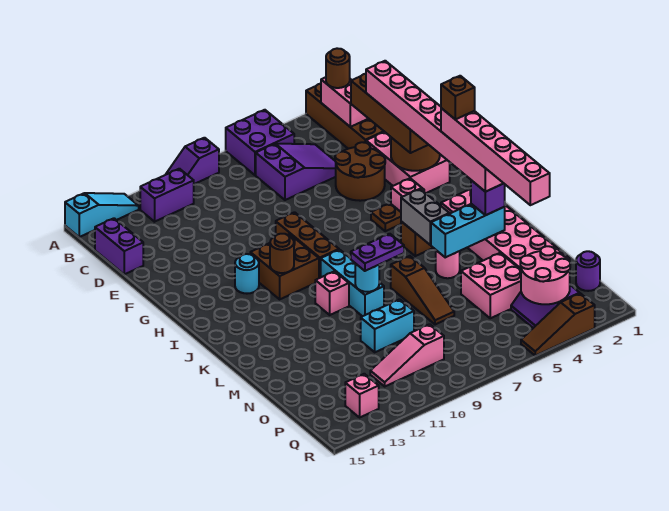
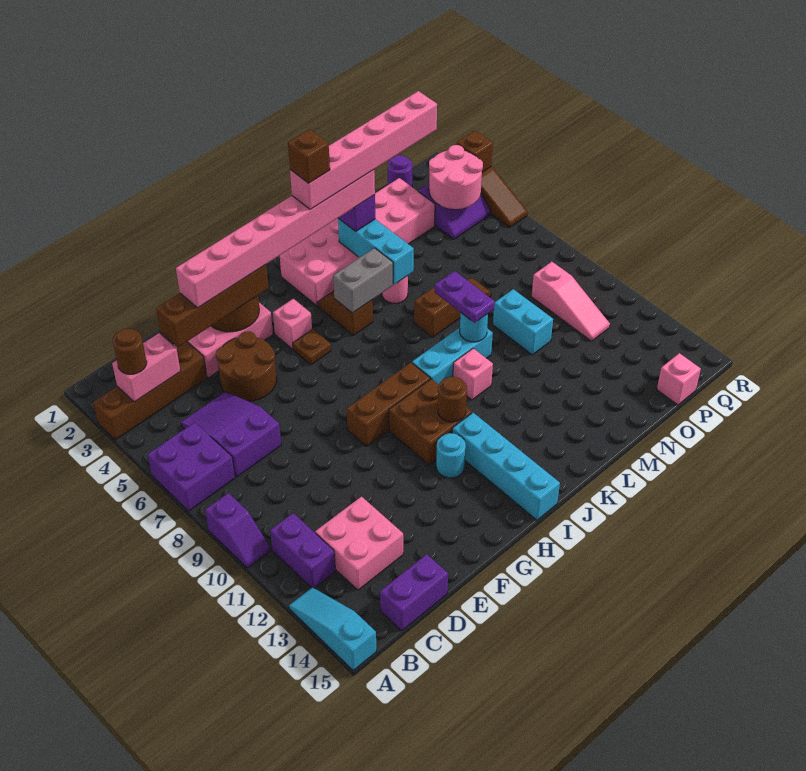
none -> cyan 1x4 brick [452,413,560,520]
pink 2x2 brick [461,253,521,318] -> pink 2x2 brick moved to [315,497,403,590]
pink 1x1 brick [345,374,379,417] -> pink 1x1 brick moved to [657,353,701,405]
none -> brown 1x1 brick [457,131,493,172]

